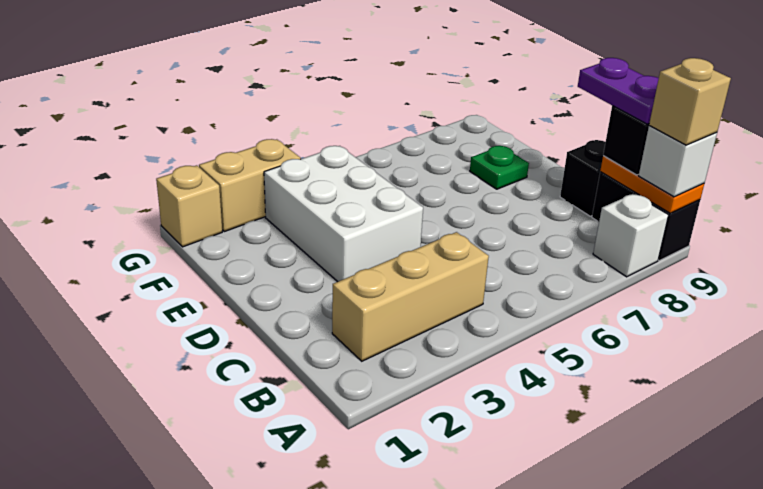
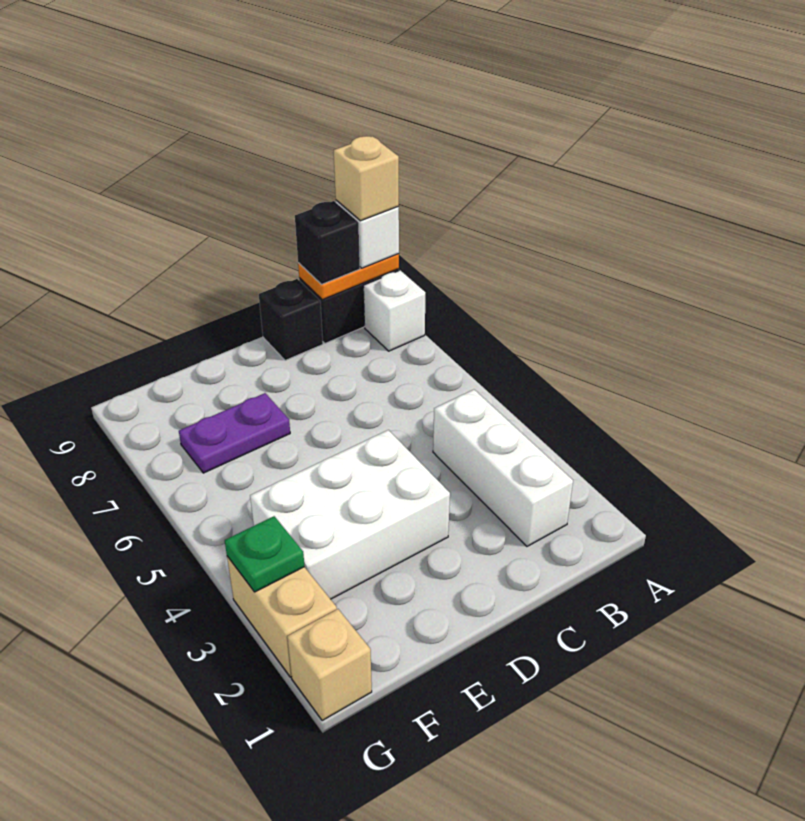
tan 1x3 brick [332,232,489,361] -> white 1x3 brick [433,390,573,546]
purple 1x2 plate [578,58,659,124] -> purple 1x2 plate moved to [179,393,290,473]
green 1x1 plate [470,146,529,189] -> green 1x1 plate moved to [225,516,305,592]

